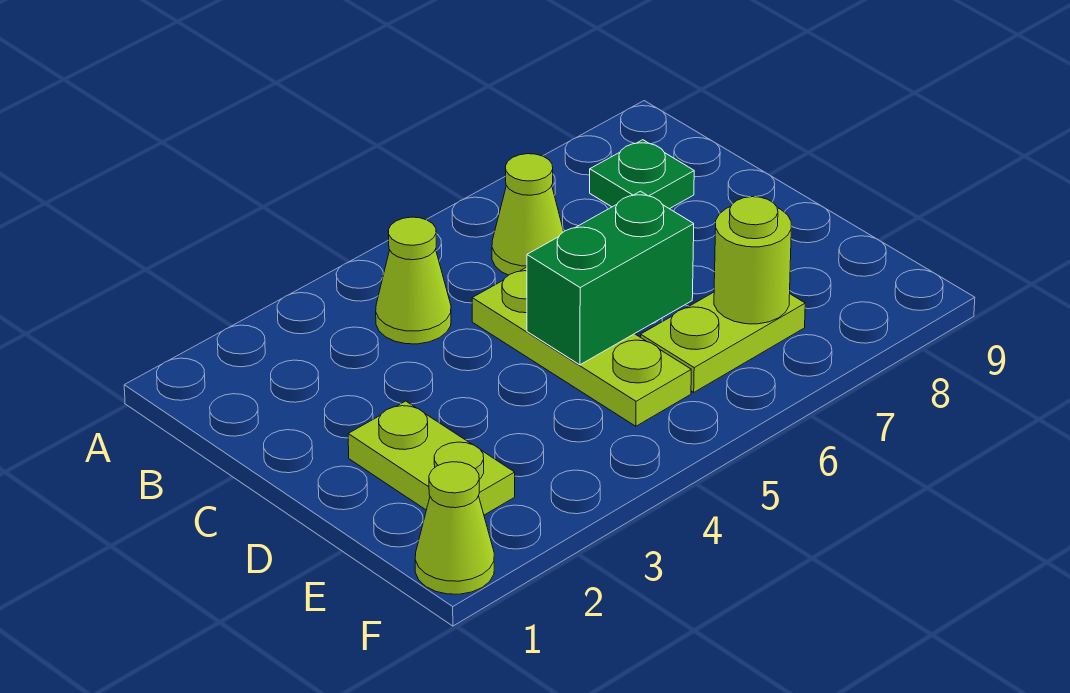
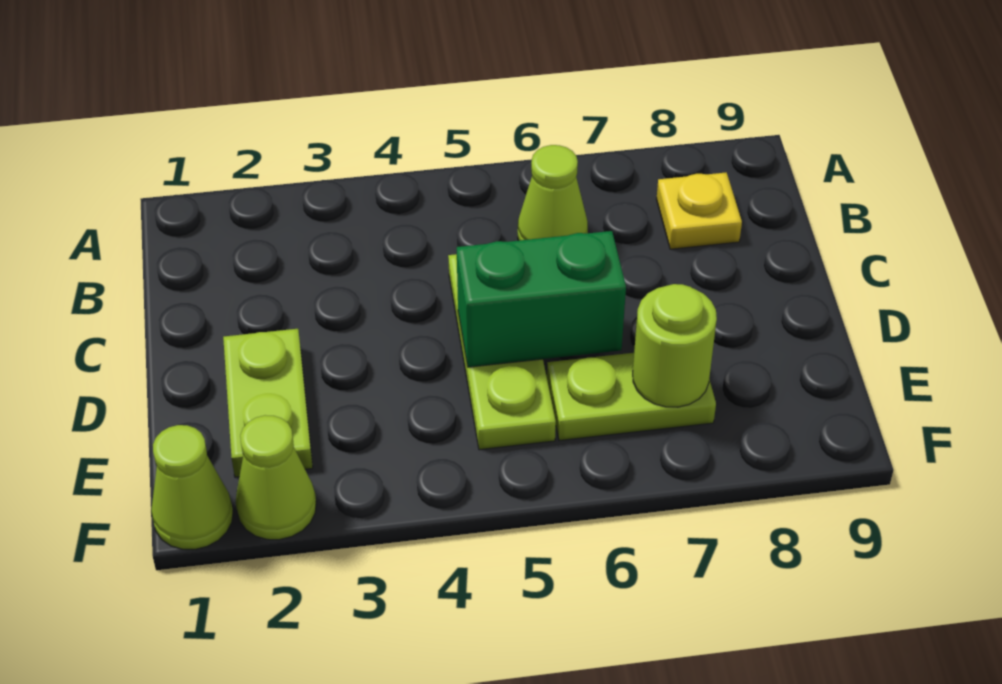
lime 1x1 cone [376,217,451,344] -> lime 1x1 cone moved to [235,415,316,540]
green 1x1 plate [590,140,694,209] -> yellow 1x1 plate [656,172,742,249]

